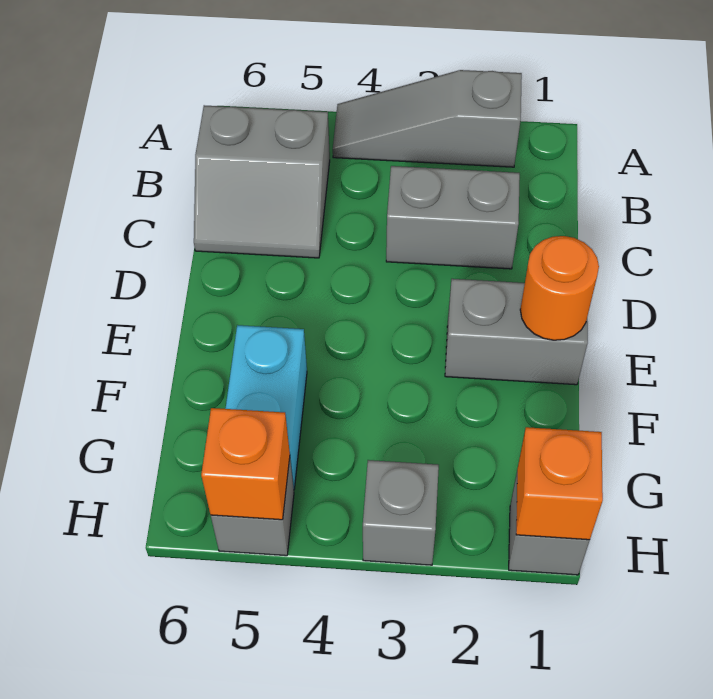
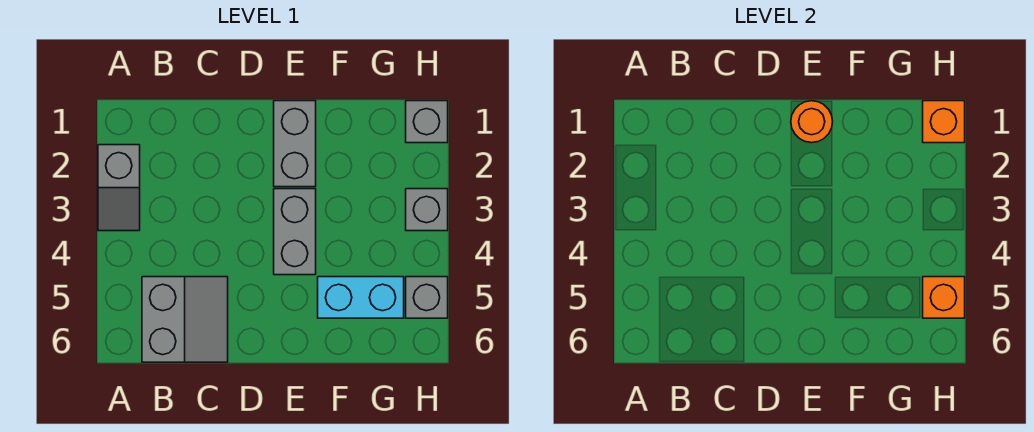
grey 1x3 slope [333,70,522,167] -> grey 1x2 slope [98,145,140,231]
grey 1x2 brick [386,166,520,269] -> grey 1x2 brick moved to [274,189,316,275]

